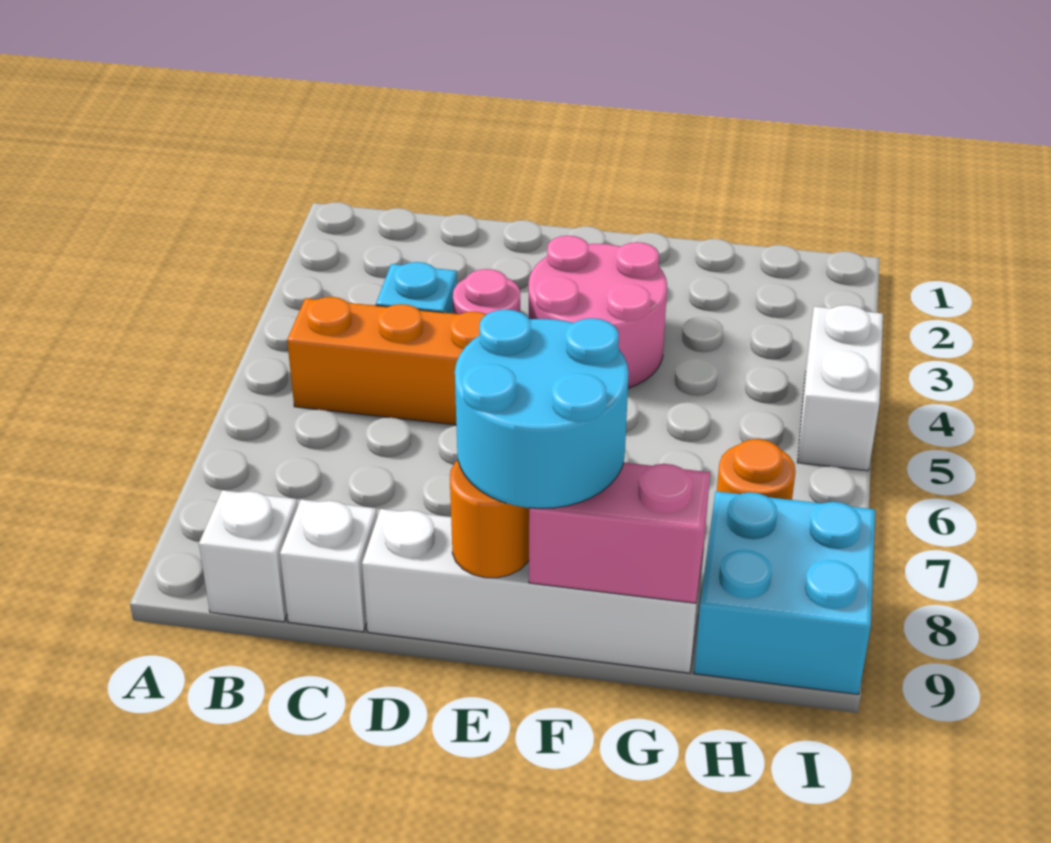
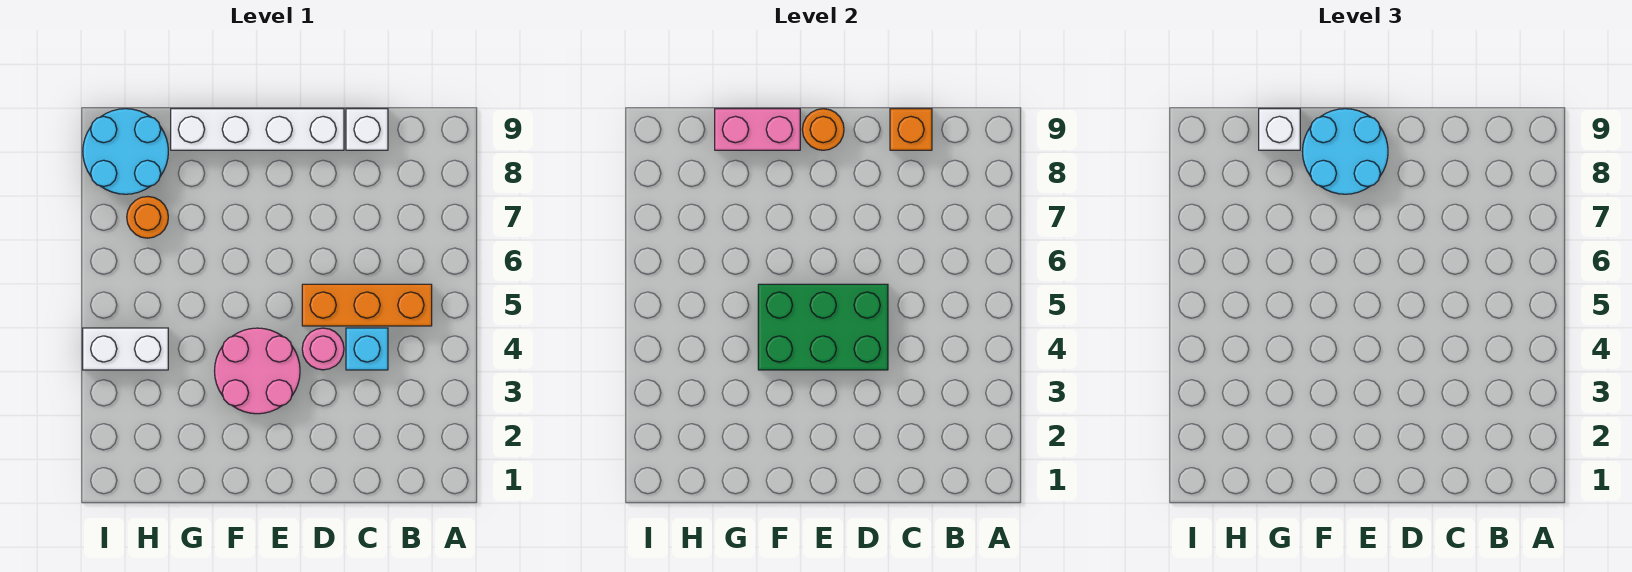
white 1x1 brick [199,490,298,622] -> white 1x1 brick moved to [1259,109,1300,150]
none -> orange 1x1 brick [890,109,932,150]
none -> green 2x3 brick [758,284,888,370]
cyan 2x2 brick [694,491,875,694] -> cyan 2x2 round brick [83,109,168,194]
white 1x2 brick [797,305,883,471] -> white 1x2 brick turned to [83,328,168,370]

